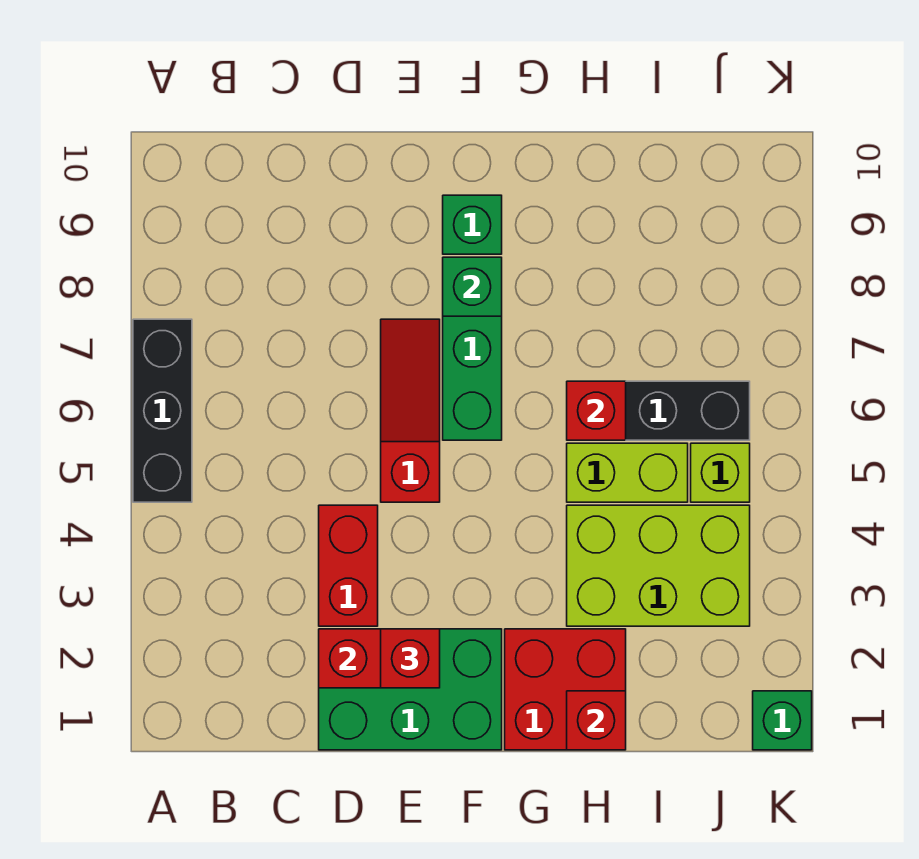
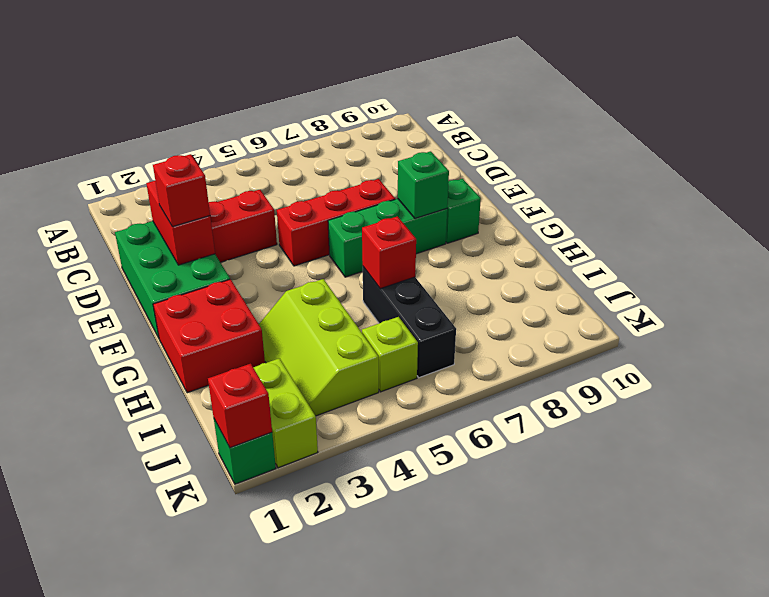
black 1x3 brick [133,319,192,502] -> none
red 1x3 slope [381,319,440,502] -> red 1x3 brick [277,179,395,266]
red 1x1 brick [567,691,626,750] -> red 1x1 brick moved to [208,364,272,448]
lime 2x3 brick [567,505,750,626] -> lime 2x3 slope [259,279,379,416]
lime 1x2 brick [567,443,688,502] -> lime 1x2 brick moved to [253,358,318,468]

